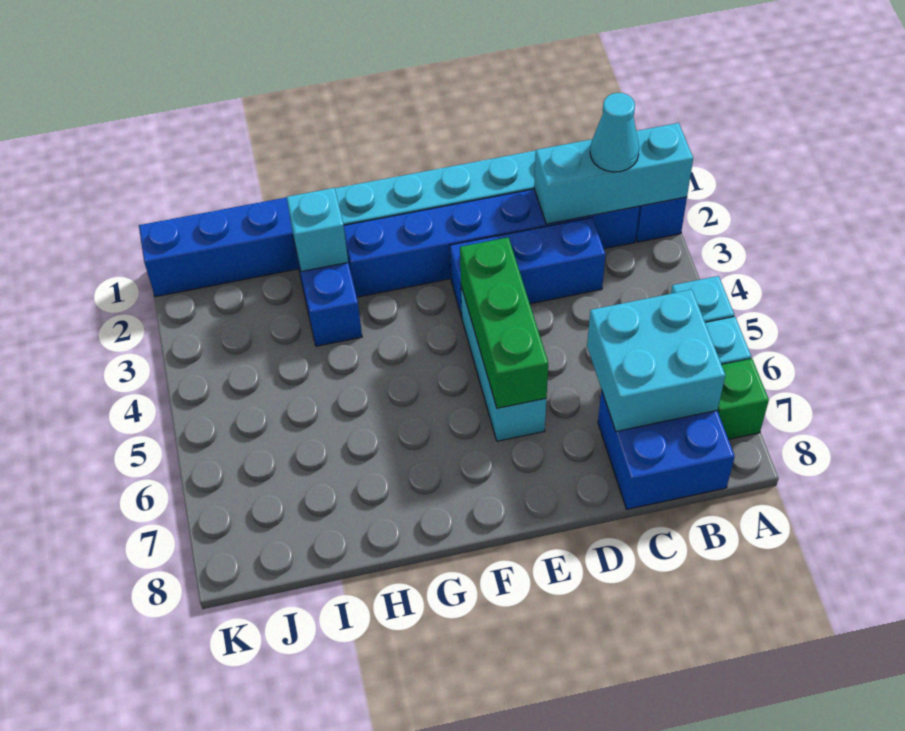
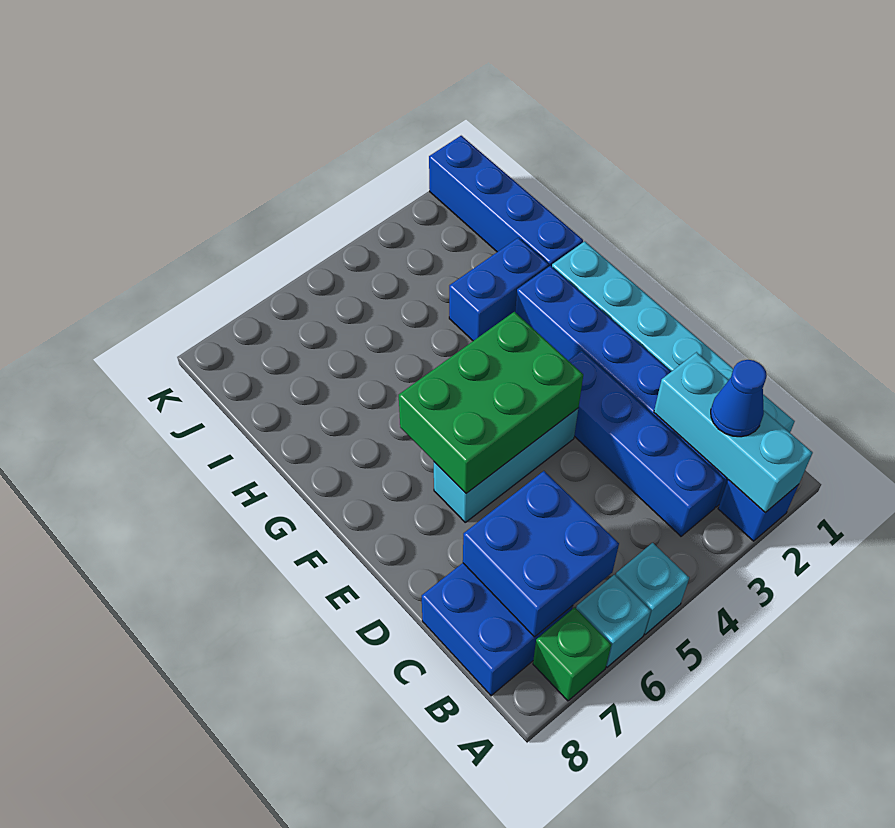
cyan 1x1 cone [590,93,639,172] -> blue 1x1 cone [711,360,767,437]
cyan 2x2 brick [587,290,725,431] -> blue 2x2 brick [463,471,619,637]
blue 1x3 brick [450,218,606,317] -> blue 1x4 brick [568,351,724,536]
green 1x3 brick [460,237,548,408] -> green 2x3 brick [399,312,583,493]
cyan 1x1 brick [287,188,348,272] -> none

